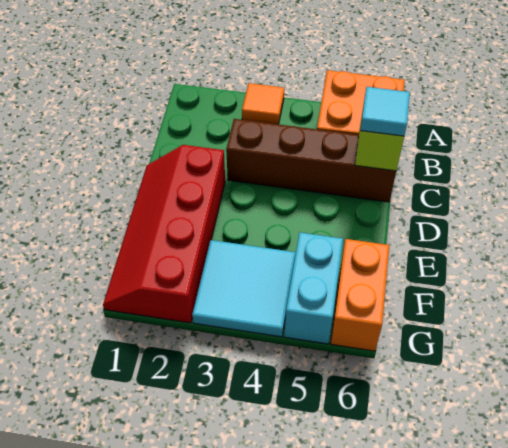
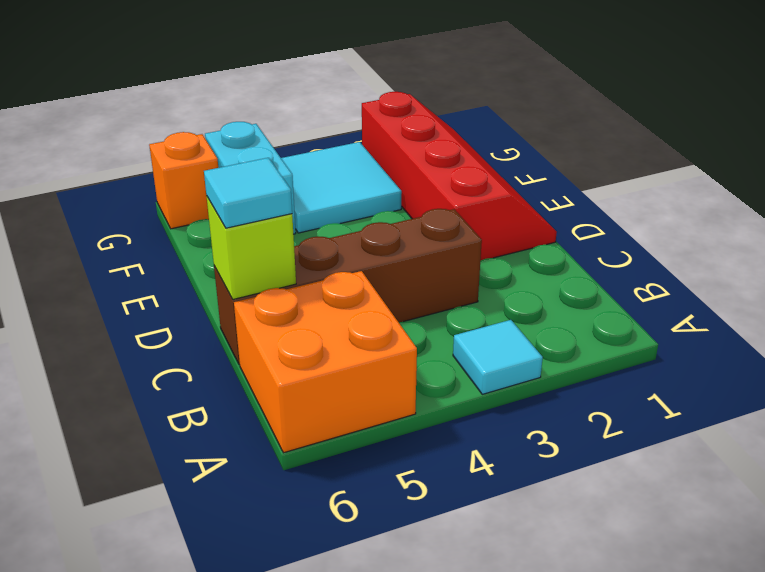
orange 1x1 tile [242,83,284,124] -> cyan 1x1 tile [453,320,543,394]
orange 1x2 brick [331,239,390,351] -> orange 1x1 brick [149,132,218,229]

